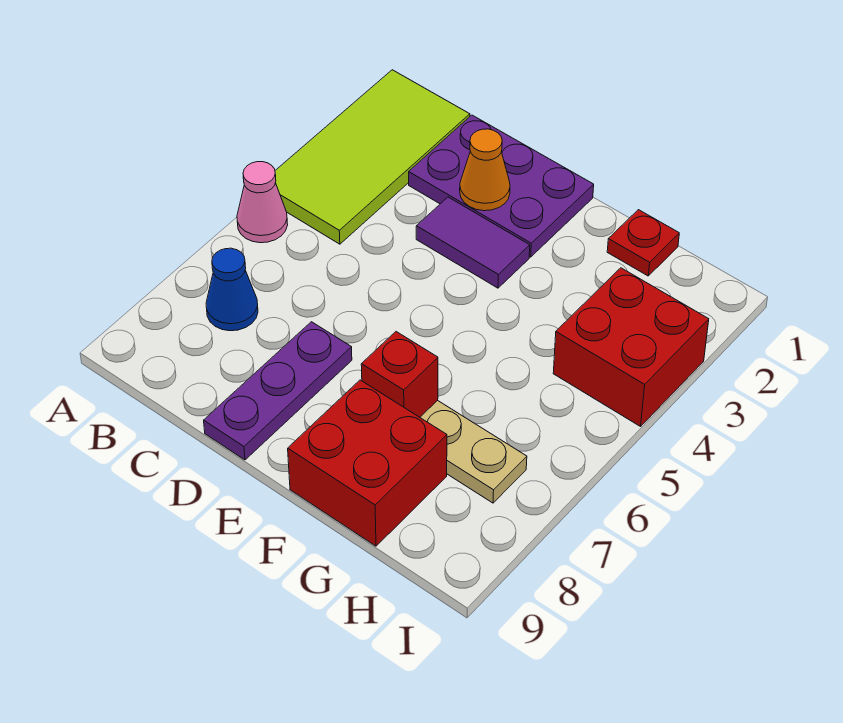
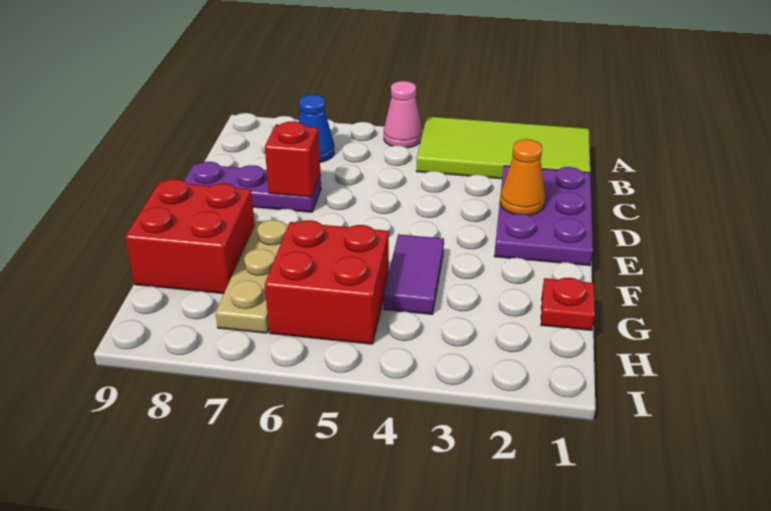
purple 1x2 tile [416,197,530,288] -> purple 1x2 tile moved to [384,234,444,315]
red 1x1 brick [361,332,438,417] -> red 1x1 brick moved to [265,121,320,197]
red 2x2 brick [553,268,709,426] -> red 2x2 brick moved to [265,220,389,344]

